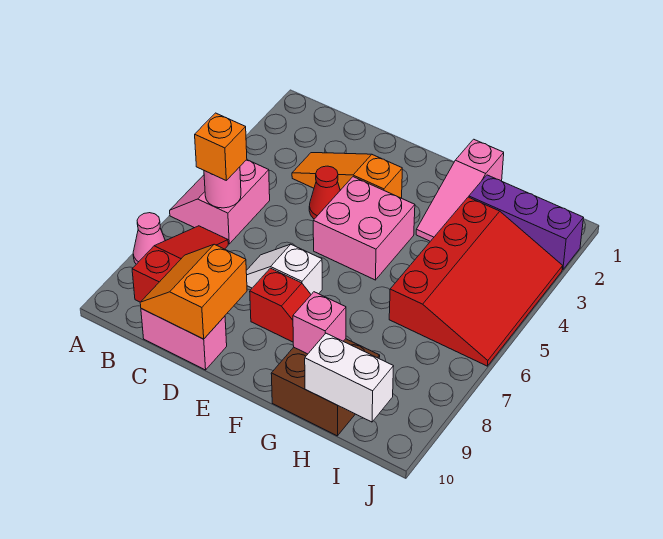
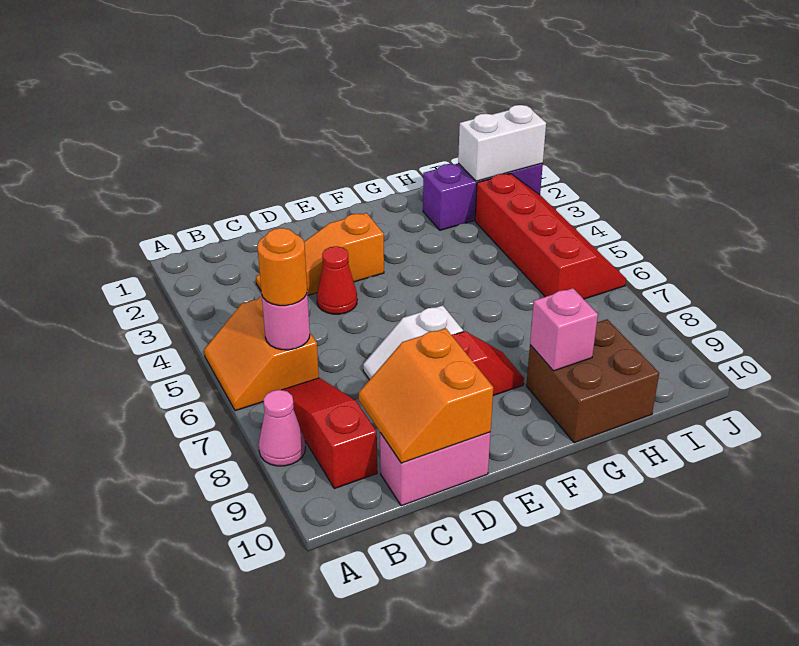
pink 2x2 slope [170,160,270,244] -> orange 2x2 slope [204,296,319,411]
orange 1x1 brick [195,113,247,180] -> orange 1x1 round brick [257,228,307,306]
pink 2x2 brick [313,177,415,280] -> none
pink 1x3 slope [416,139,504,241] -> none
red 3x4 slope [389,197,563,366] -> red 2x4 slope [475,174,626,299]
white 1x2 brick [305,333,394,422] -> white 1x2 brick moved to [458,105,546,181]

